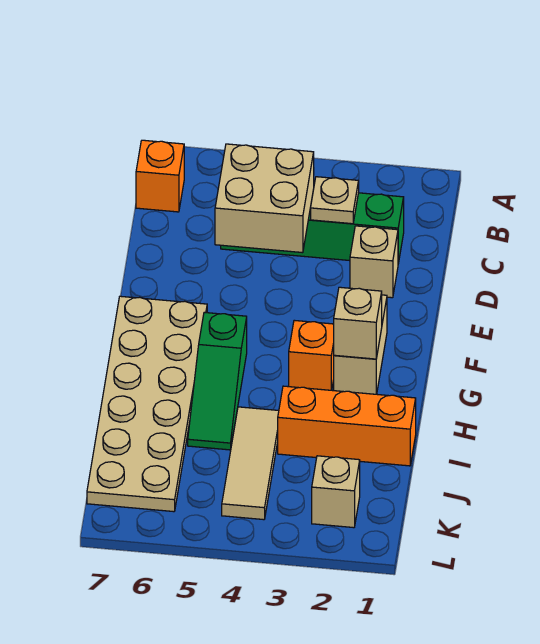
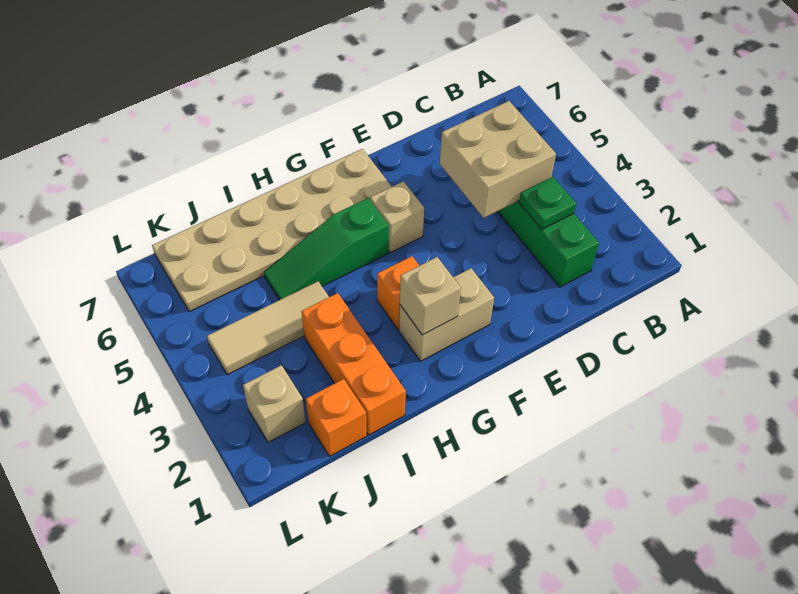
orange 1x1 brick [136,140,184,212] -> orange 1x1 brick moved to [306,379,367,456]
tan 1x1 plate [311,177,359,224] -> green 1x1 plate [519,177,576,229]
tan 1x1 brick [350,226,398,298] -> tan 1x1 brick moved to [370,181,424,253]

